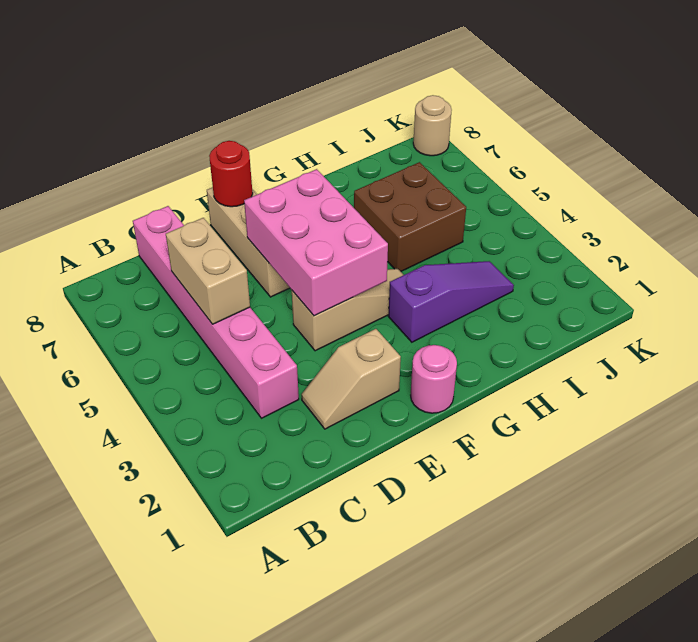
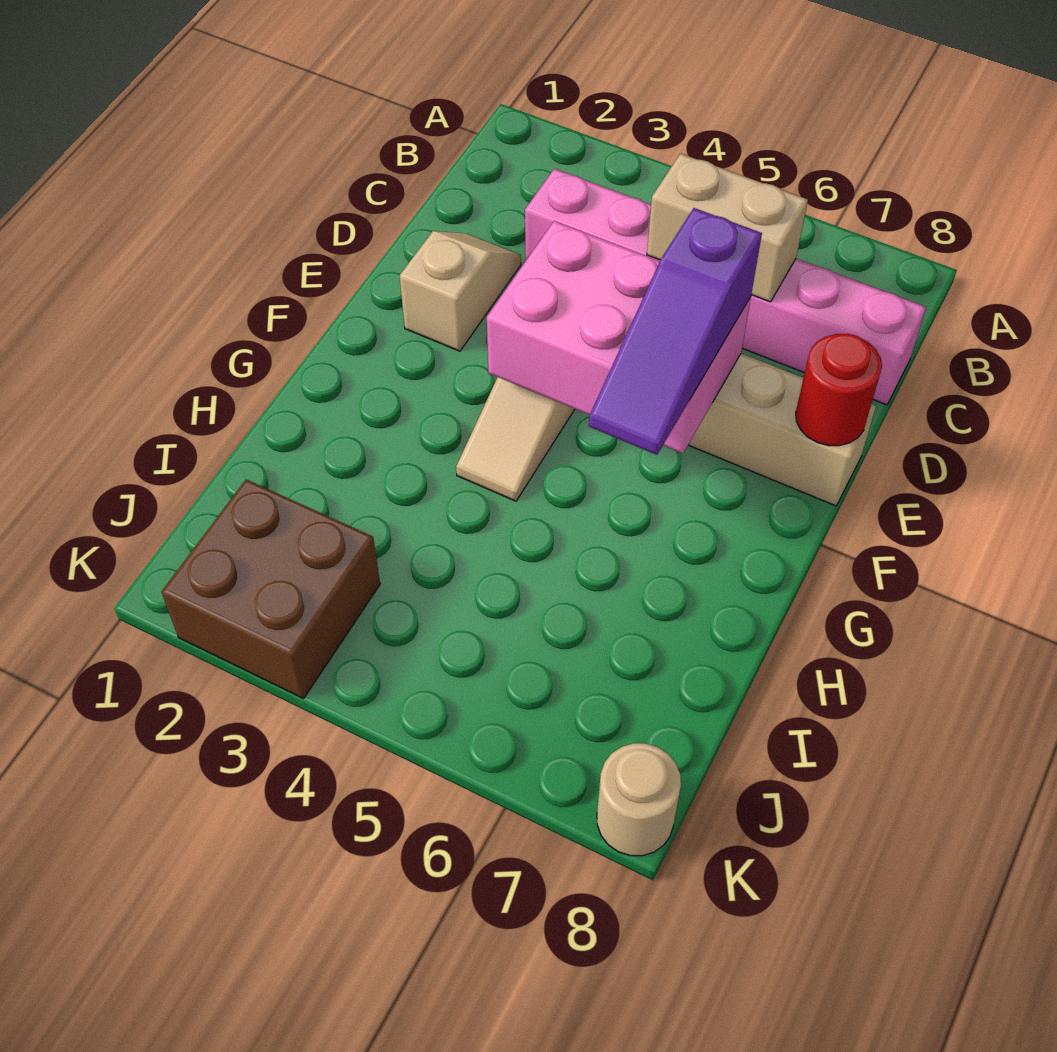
pink 1x1 round brick [411,345,457,413] -> none
purple 1x3 slope [388,261,514,342] -> purple 1x3 slope moved to [589,208,762,455]
brown 2x2 brick [354,162,466,271] -> brown 2x2 brick moved to [161,480,380,698]

